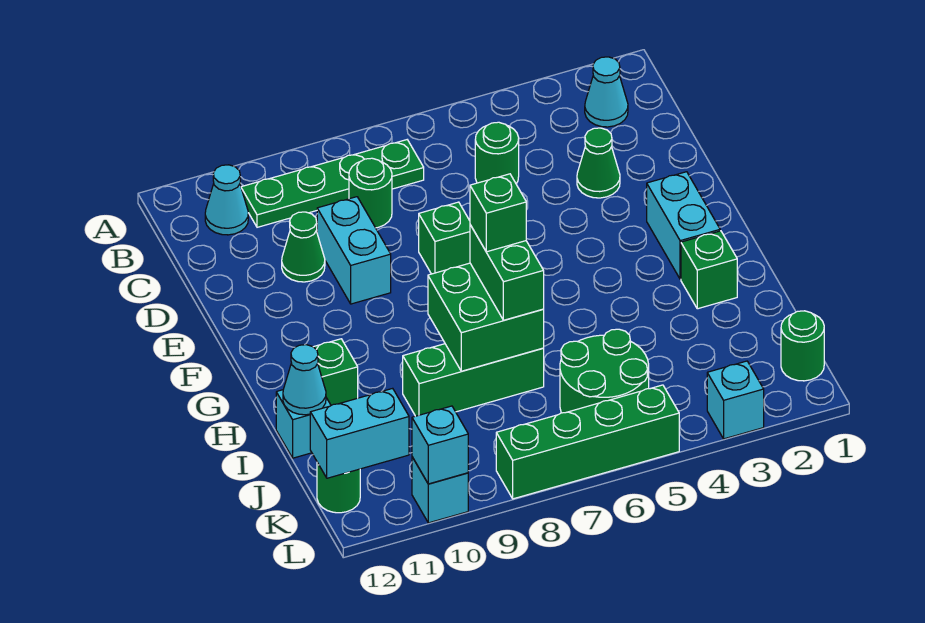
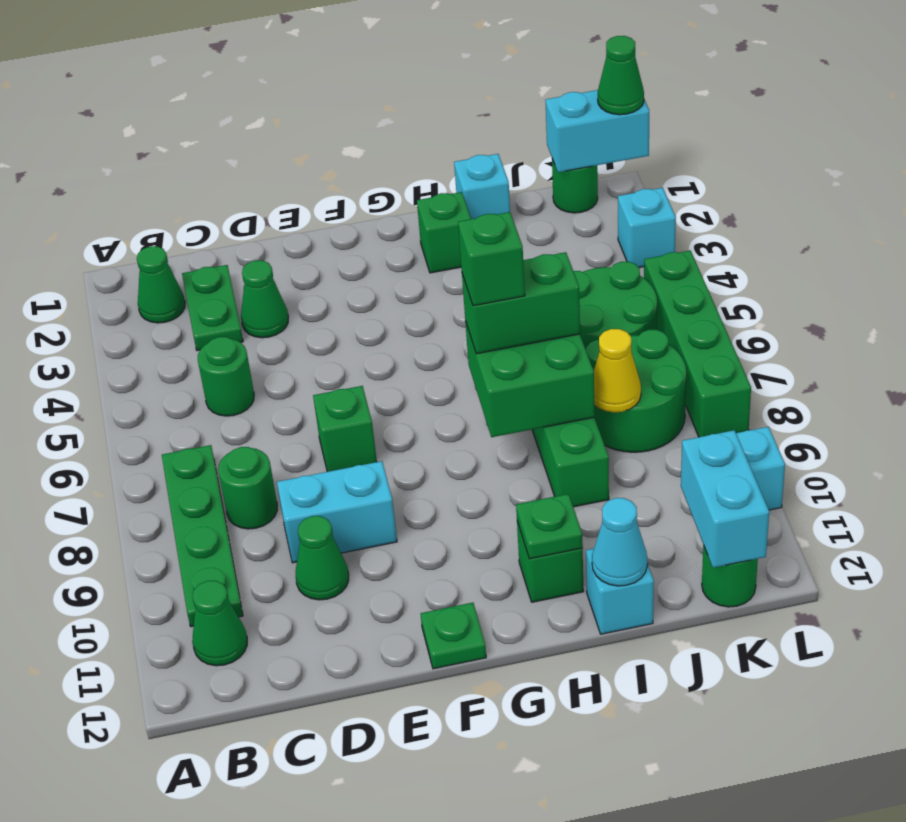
cyan 1x1 cone [585,57,628,127] -> green 1x1 cone [137,246,185,323]
cyan 1x1 cone [205,165,248,235] -> green 1x1 cone [192,581,247,666]
none -> green 1x2 plate [182,265,243,351]
cyan 1x2 brick [647,172,720,279] -> cyan 1x2 brick moved to [546,90,649,172]
none -> green 1x1 plate [421,603,486,669]
none -> green 1x1 plate [516,494,583,559]
none -> green 2x2 round brick [586,330,686,452]
none -> yellow 1x1 cone [594,329,641,412]
none -> green 1x1 cone [598,36,644,115]
cyan 1x1 brick [412,406,468,484] -> cyan 1x1 brick moved to [454,154,510,219]

